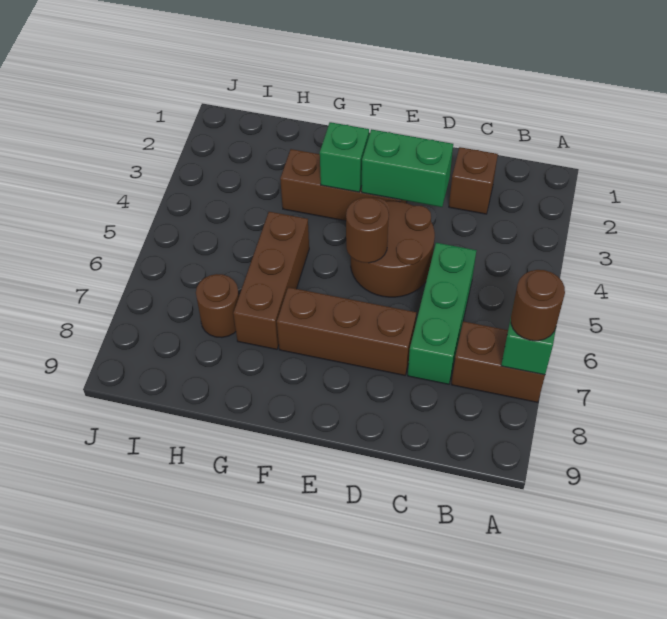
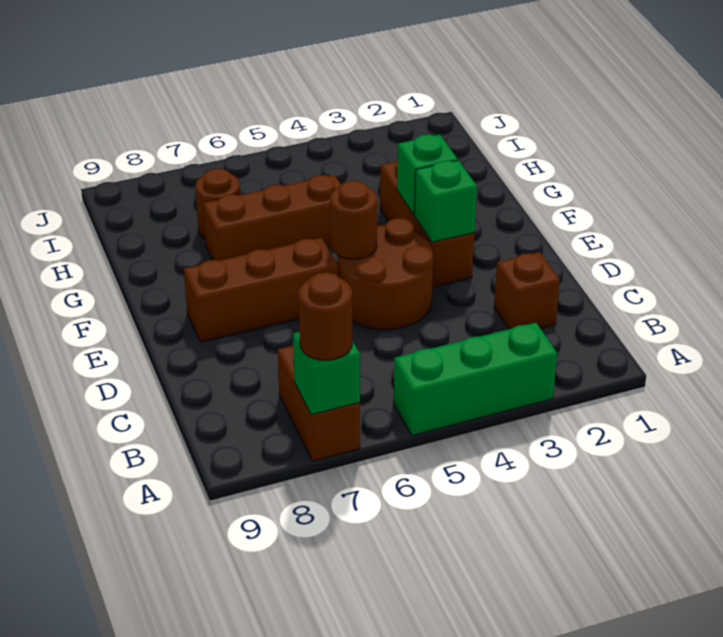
green 1x3 brick [408,243,477,384] -> green 1x3 brick moved to [394,323,557,435]
green 1x2 brick [362,129,453,207] -> green 1x1 brick [414,160,477,242]
brown 1x3 brick [277,287,416,375] -> brown 1x3 brick turned to [184,238,338,342]

